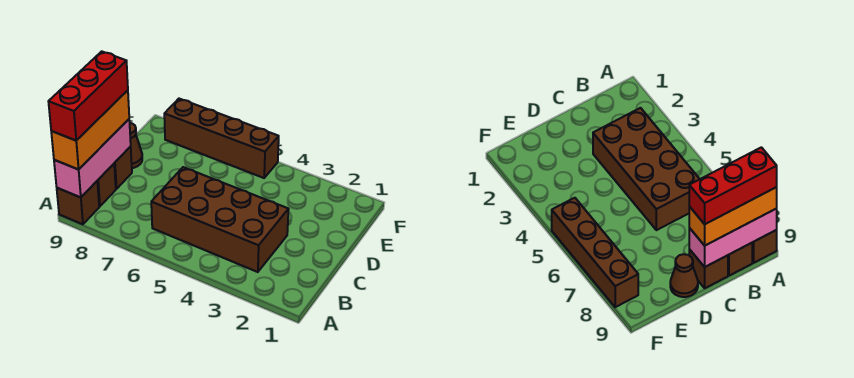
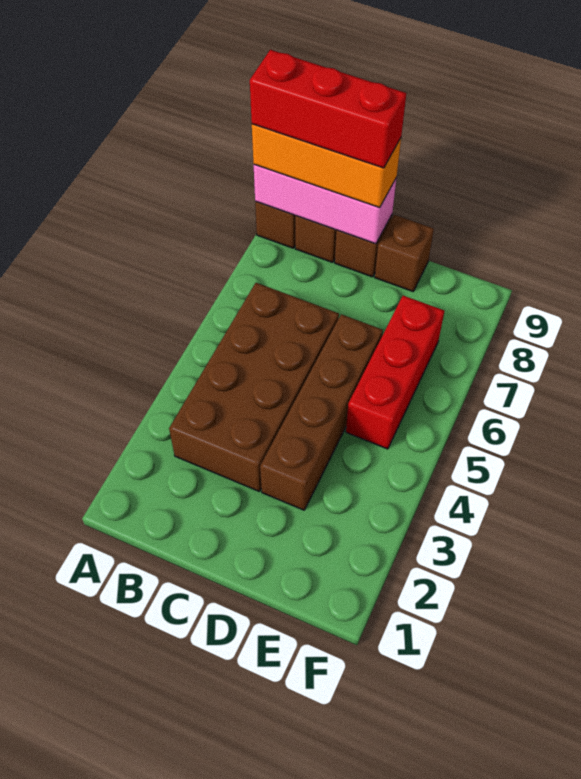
brown 1x1 cone [130,123,142,168] -> brown 1x1 brick [375,215,434,291]
none -> red 1x3 brick [346,296,444,449]
brown 1x4 brick [164,99,279,178] -> brown 1x4 brick moved to [260,314,383,510]

